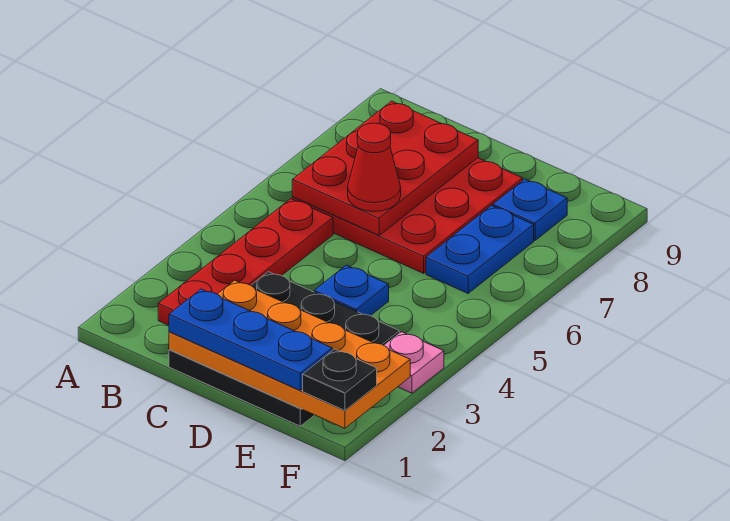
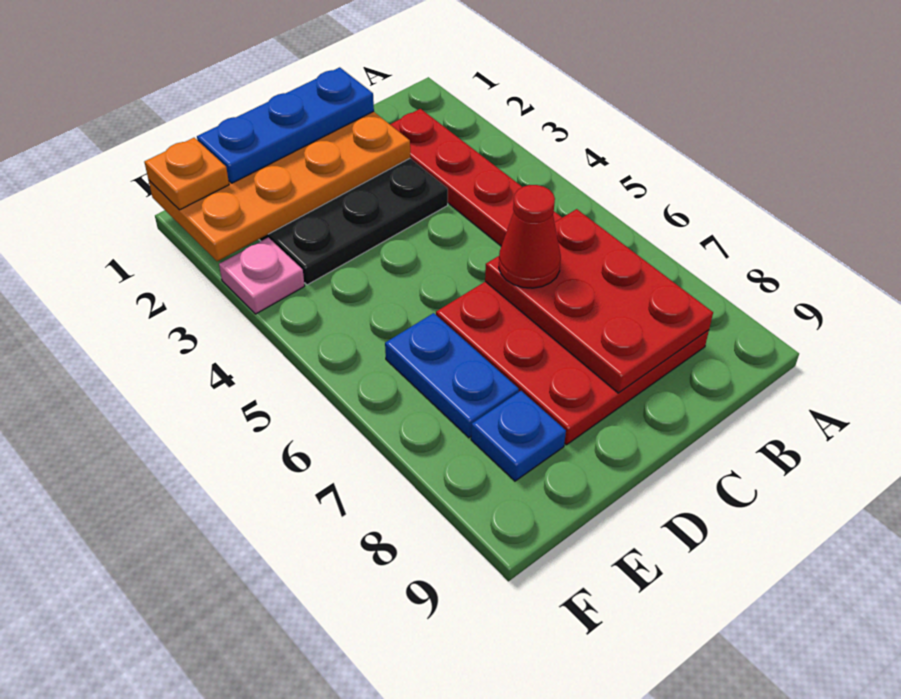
blue 1x1 plate [314,265,389,316] -> none
black 1x1 plate [303,349,377,410] -> orange 1x1 plate [144,138,229,210]

